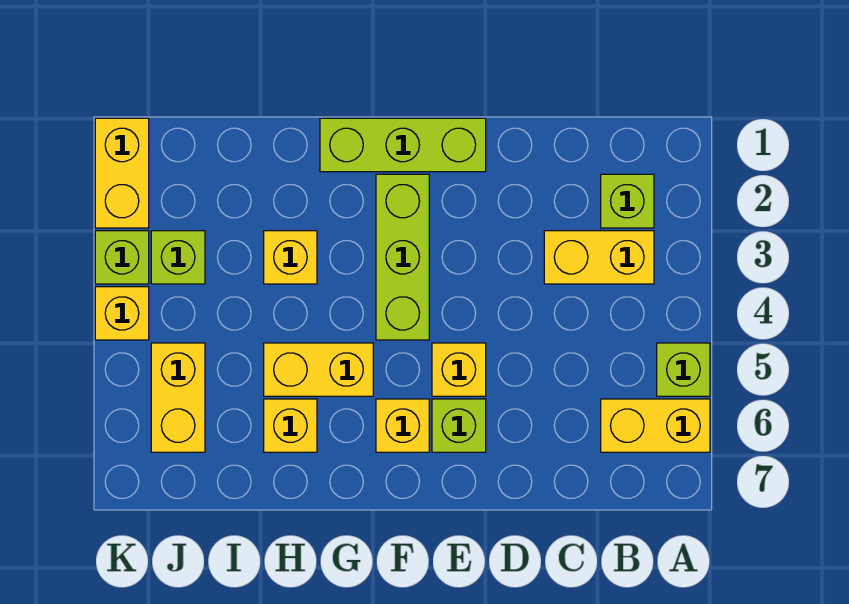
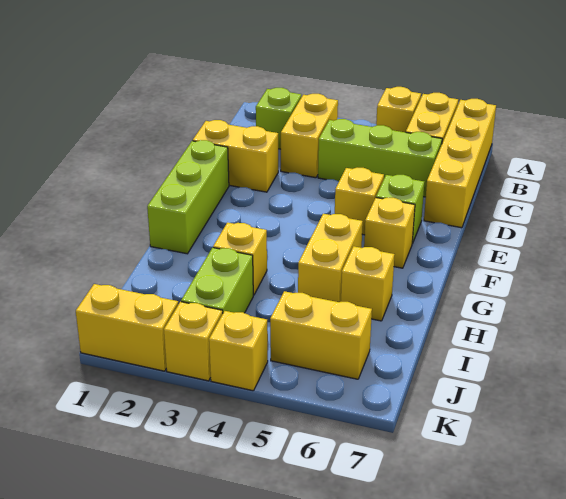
lime 1x1 brick [657,343,710,396] -> yellow 1x1 brick [376,87,421,132]
none -> yellow 1x4 brick [424,99,496,228]
none -> yellow 1x2 brick [193,120,278,192]
lime 1x3 brick [376,174,429,340] -> lime 1x3 brick moved to [318,119,442,197]
lime 1x1 brick [151,231,205,284] -> lime 1x2 brick [181,248,253,313]
lime 1x1 brick [95,231,149,284] -> yellow 1x1 brick [164,302,223,381]

